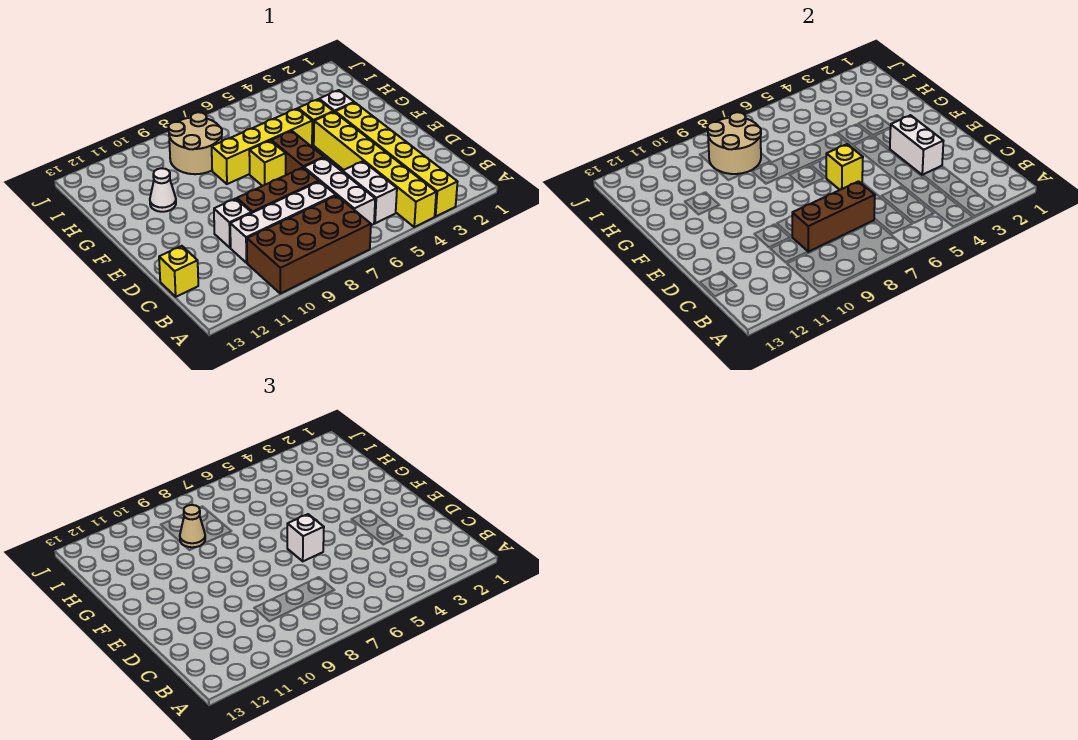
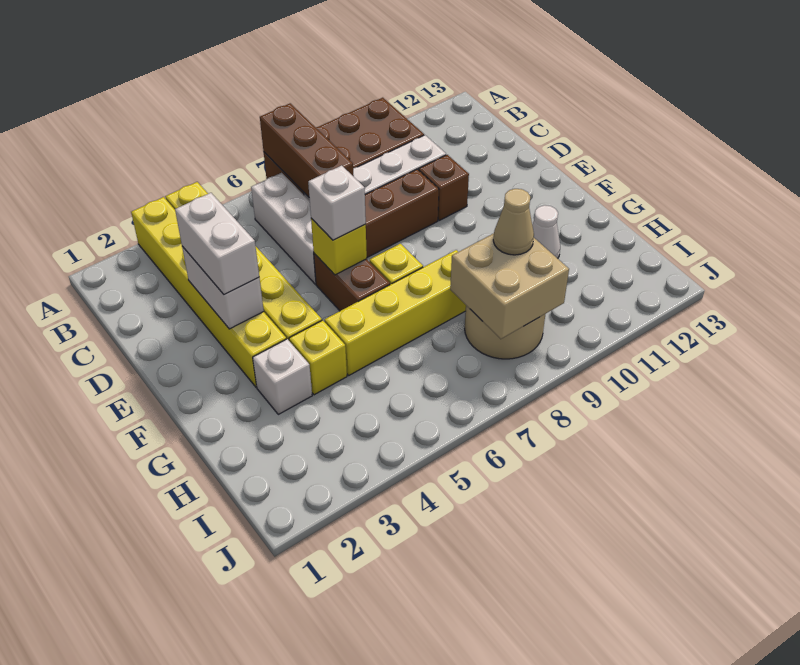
white 1x2 brick [343,161,397,223] -> white 1x2 brick moved to [175,193,259,295]
brown 1x3 brick [792,181,875,252] -> brown 1x3 brick turned to [260,103,354,197]
yellow 1x1 brick [159,246,198,297] -> none
white 1x1 brick [214,198,251,248] -> brown 1x1 brick [419,155,469,220]
tan 2x2 round brick [707,112,761,174] -> tan 2x2 brick [450,233,569,339]

